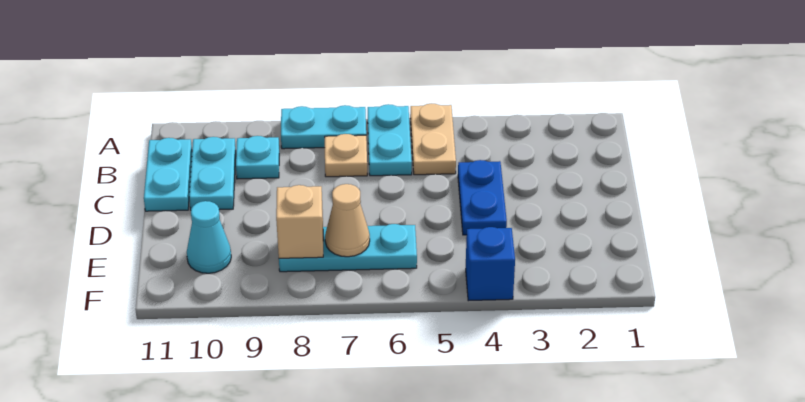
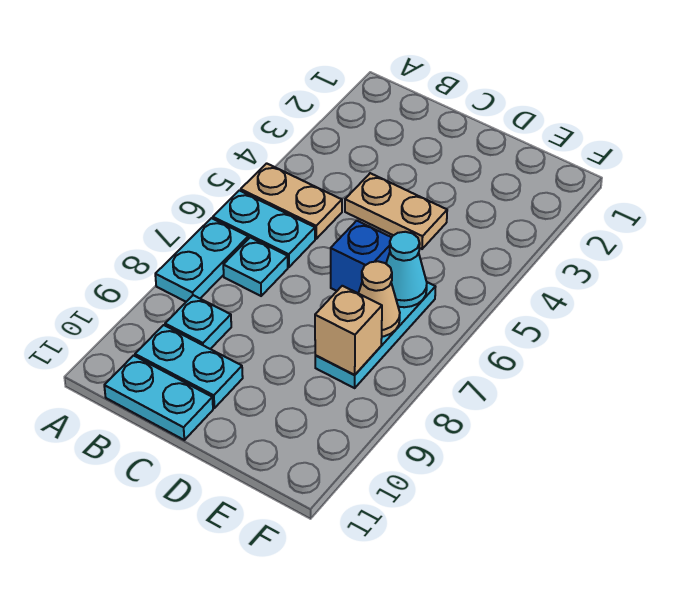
tan 1x1 plate [325,134,367,177] -> cyan 1x1 plate [223,237,288,296]
blue 1x2 plate [458,160,507,235] -> tan 1x2 plate [345,173,447,249]
cyan 1x1 cone [187,201,231,273] -> cyan 1x1 cone moved to [386,232,427,307]
blue 1x1 brick [466,227,515,301] -> blue 1x1 brick moved to [331,221,392,293]

